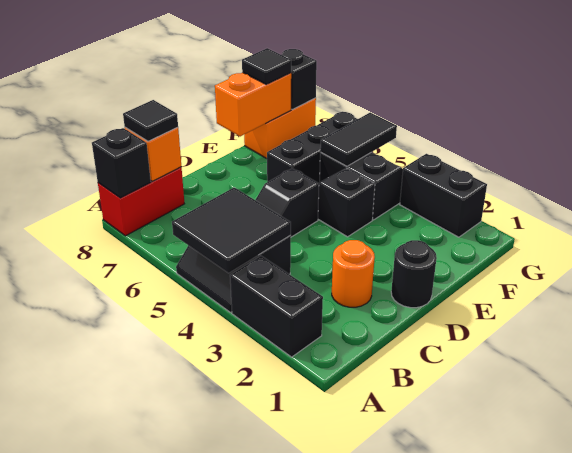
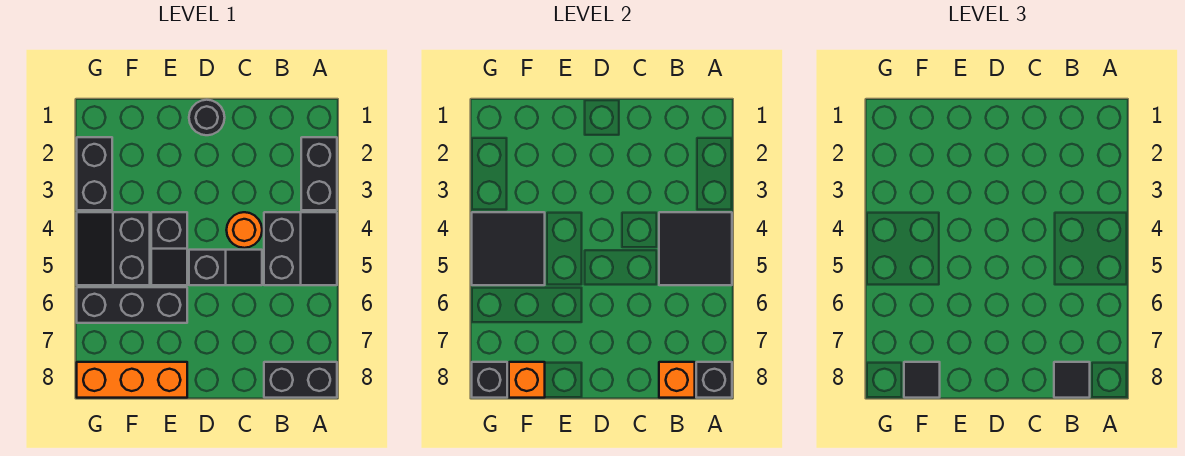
red 1x2 brick [98,167,184,236] -> black 1x2 brick [264,362,337,398]
orange 1x1 round brick [332,240,375,307] -> orange 1x1 round brick moved to [227,212,262,248]
orange 1x2 brick [215,73,291,136] -> orange 1x1 brick [509,362,545,398]
black 1x2 tile [320,113,397,166] -> black 2x2 tile [472,212,545,285]
orange 1x2 brick [244,98,316,159] -> orange 1x3 brick [77,362,187,398]

